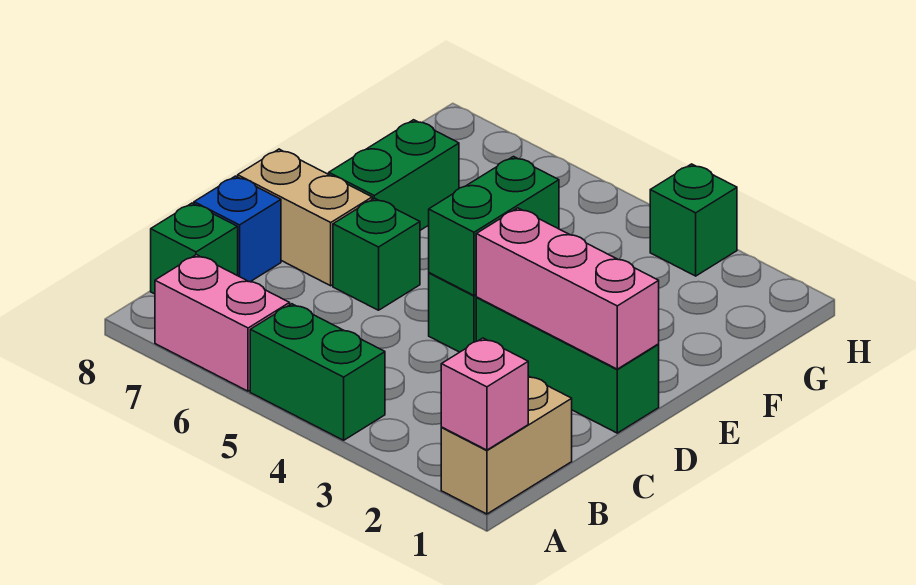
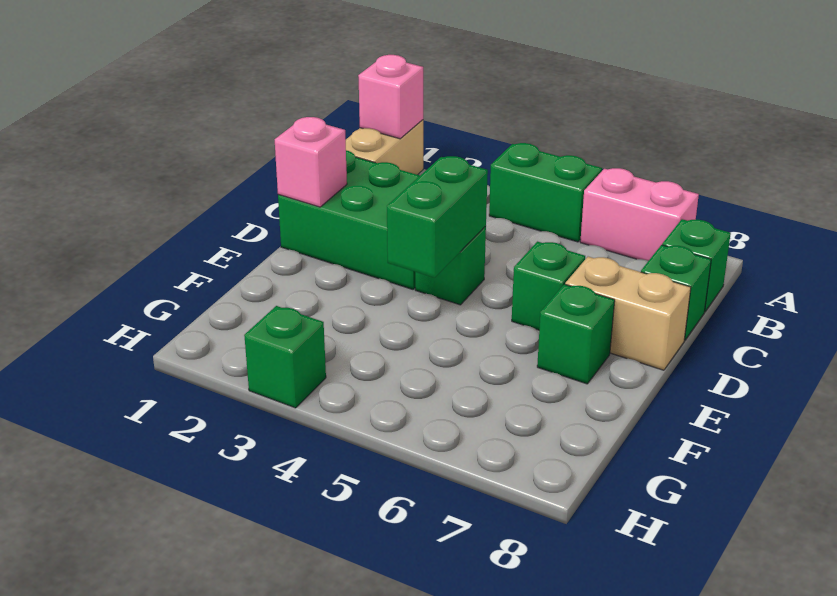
blue 1x1 brick [194,176,281,282] -> green 1x1 brick [641,245,711,340]
green 1x3 brick [476,297,659,433] -> green 2x3 brick [278,150,420,289]
pink 1x3 brick [476,208,659,369] -> pink 1x1 brick [275,117,347,207]
green 1x2 brick [329,120,459,230] -> green 1x1 brick [537,284,615,384]

